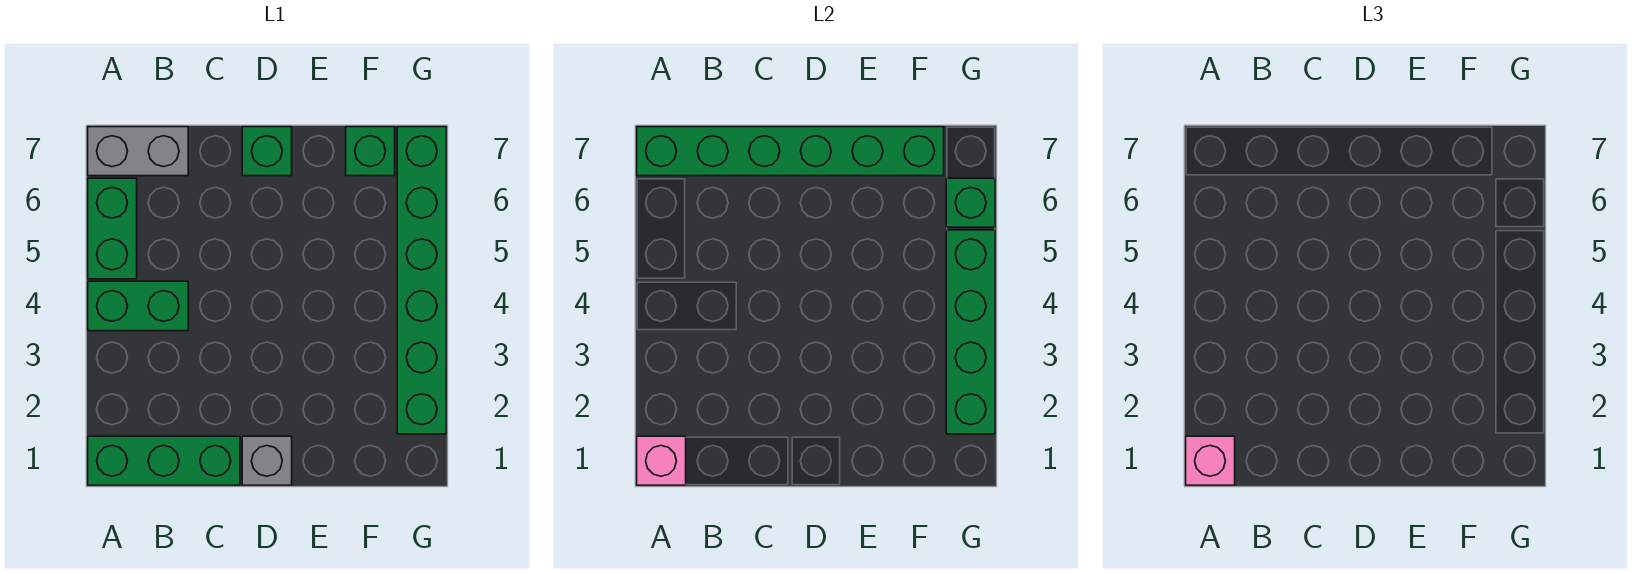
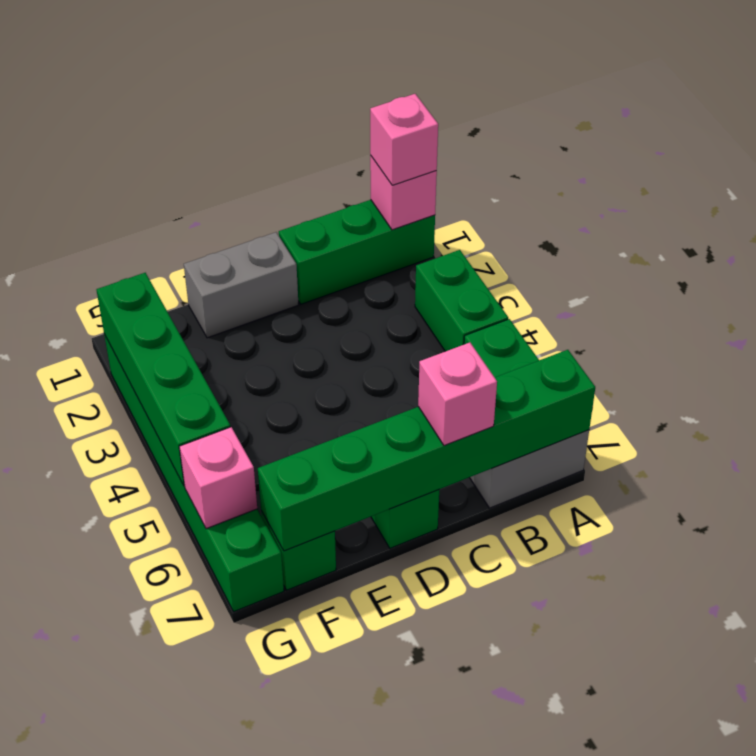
green 1x2 brick [88,281,188,331] -> green 1x2 brick turned to [415,250,508,351]
none -> pink 1x1 brick [418,342,497,445]
grey 1x1 brick [242,436,292,485] -> grey 1x2 brick [184,232,299,338]
green 1x1 brick [946,178,995,227] -> pink 1x1 brick [179,427,257,529]

